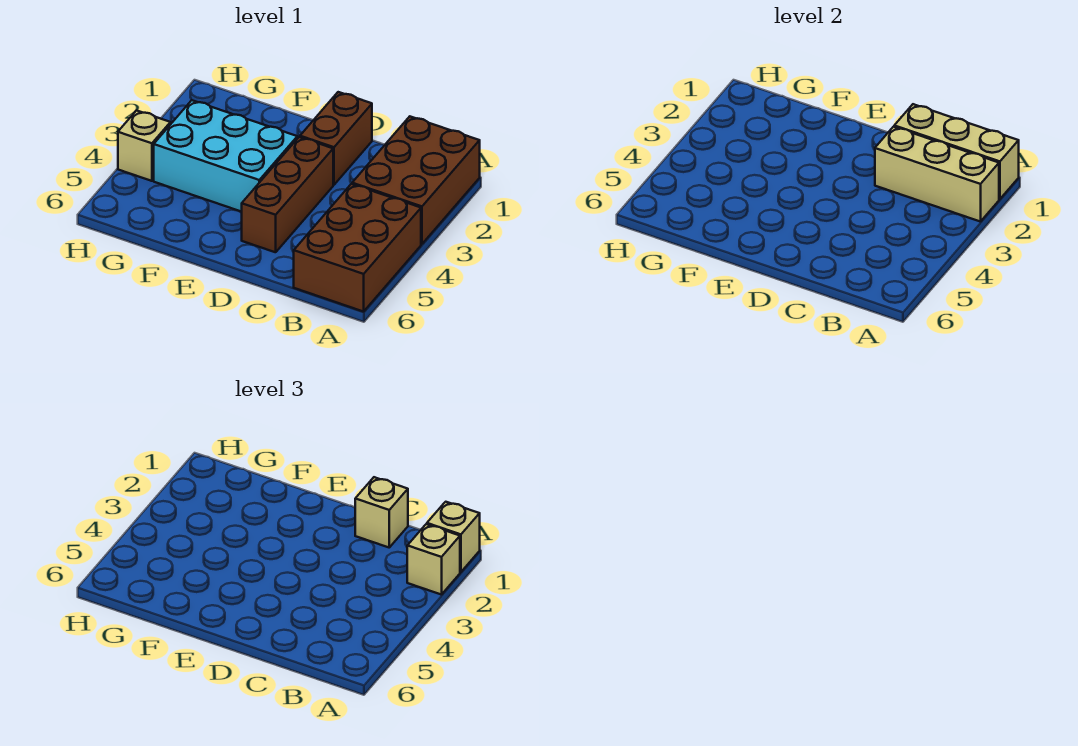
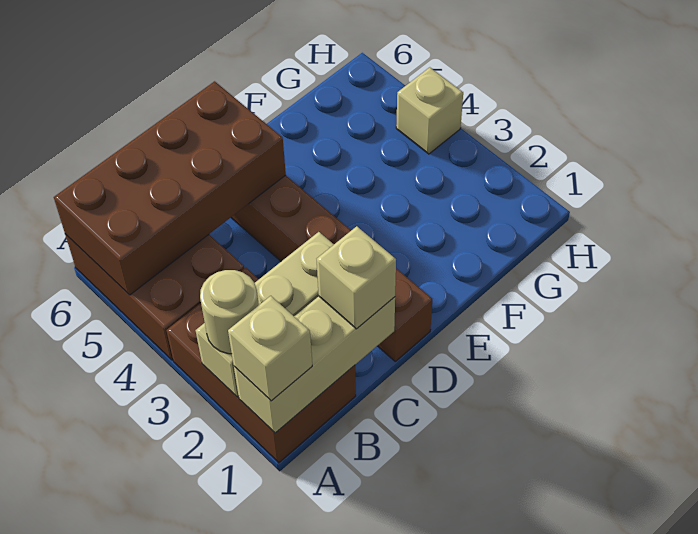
tan 1x1 brick [407,524,460,595] -> tan 1x1 round brick [200,270,259,354]
none -> brown 2x4 brick [54,81,286,295]
cyan 2x3 brick [154,100,297,212] -> none

